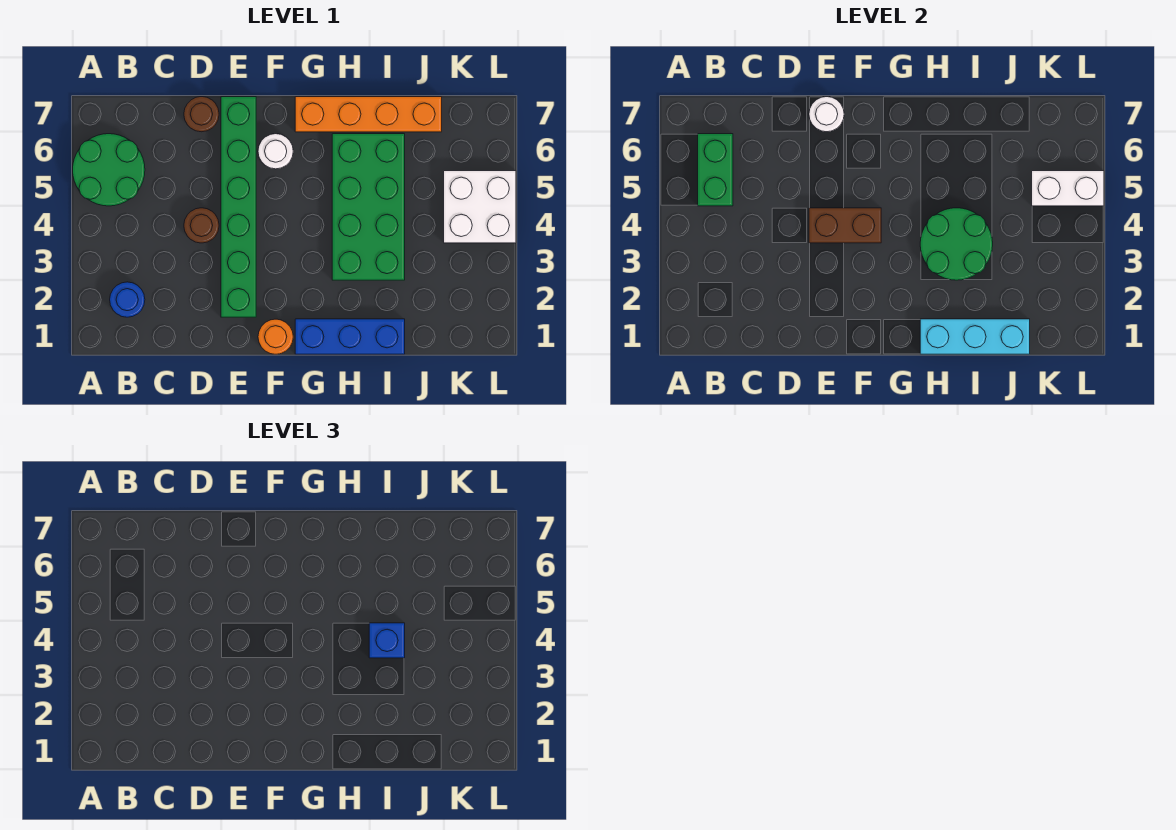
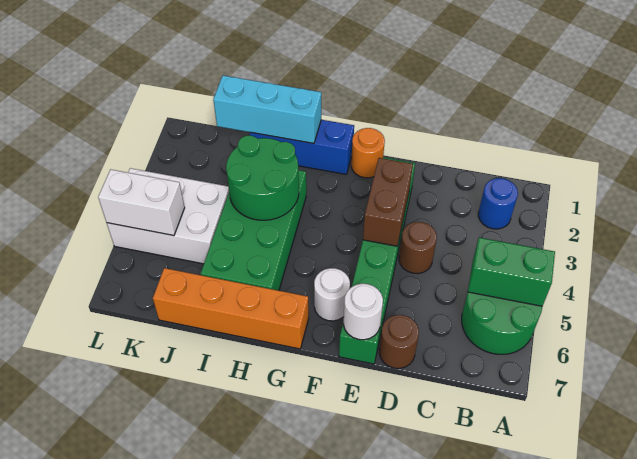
green 1x2 brick [698,134,733,206] -> green 1x2 brick turned to [468,238,555,306]
brown 1x2 brick [809,208,881,243] -> brown 1x2 brick turned to [363,158,413,246]
blue 1x1 brick [369,623,405,658] -> none
white 2x2 brick [444,171,516,243] -> white 2x3 brick [107,168,229,264]

